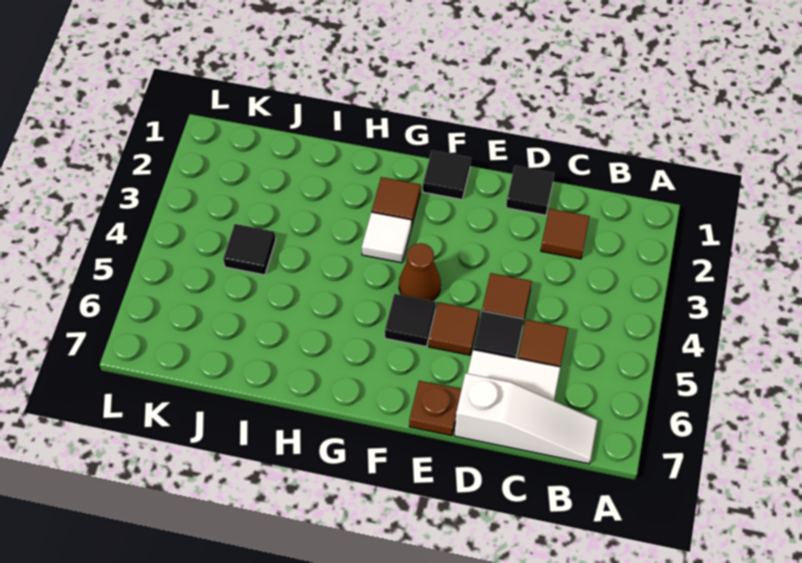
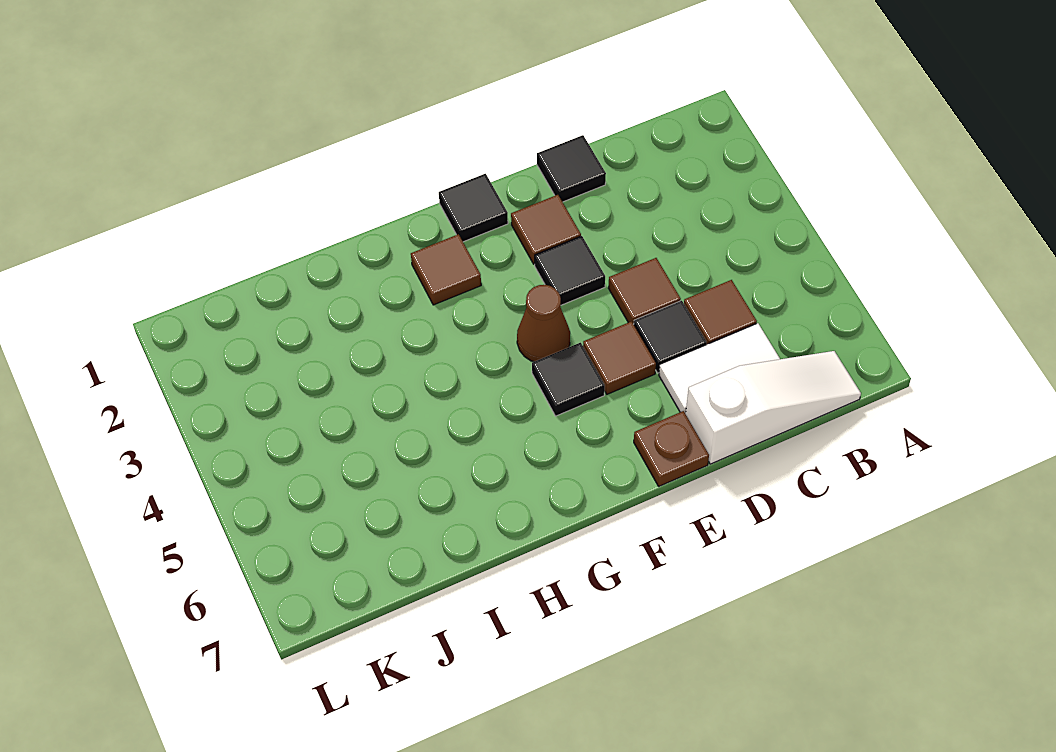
brown 1x1 tile [541,208,590,259] -> brown 1x1 tile moved to [511,195,581,264]
white 1x1 tile [362,212,411,263] -> none
black 1x1 tile [223,224,276,275] -> black 1x1 tile moved to [535,236,605,305]

